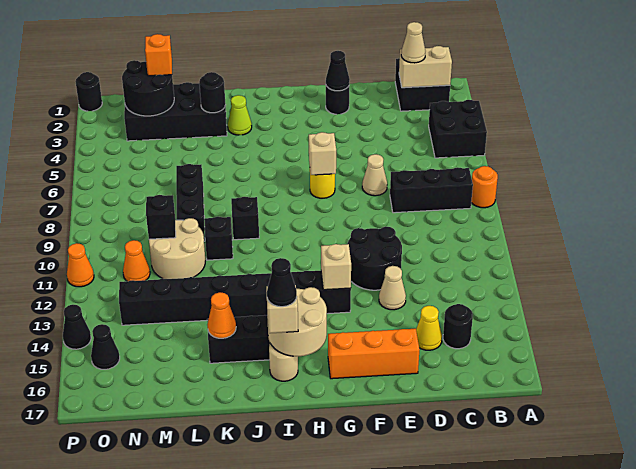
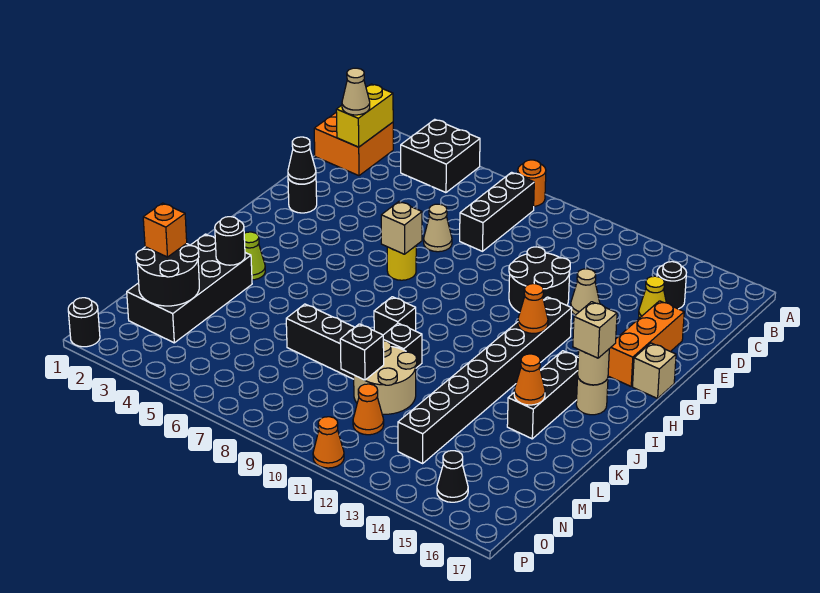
black 2x2 brick [395,58,450,111] -> orange 2x2 brick [314,112,393,176]
tan 1x2 brick [399,46,452,88] -> yellow 1x2 brick [336,84,393,147]
tan 1x1 brick [321,244,351,290] -> tan 1x1 brick moved to [633,343,676,398]
none -> orange 1x1 cone [518,284,548,333]
tan 2x2 round brick [267,287,327,356] -> tan 1x1 round brick [578,349,609,385]
black 1x1 cone [267,258,297,307] -> none
black 1x1 cone [63,305,91,349] -> none

